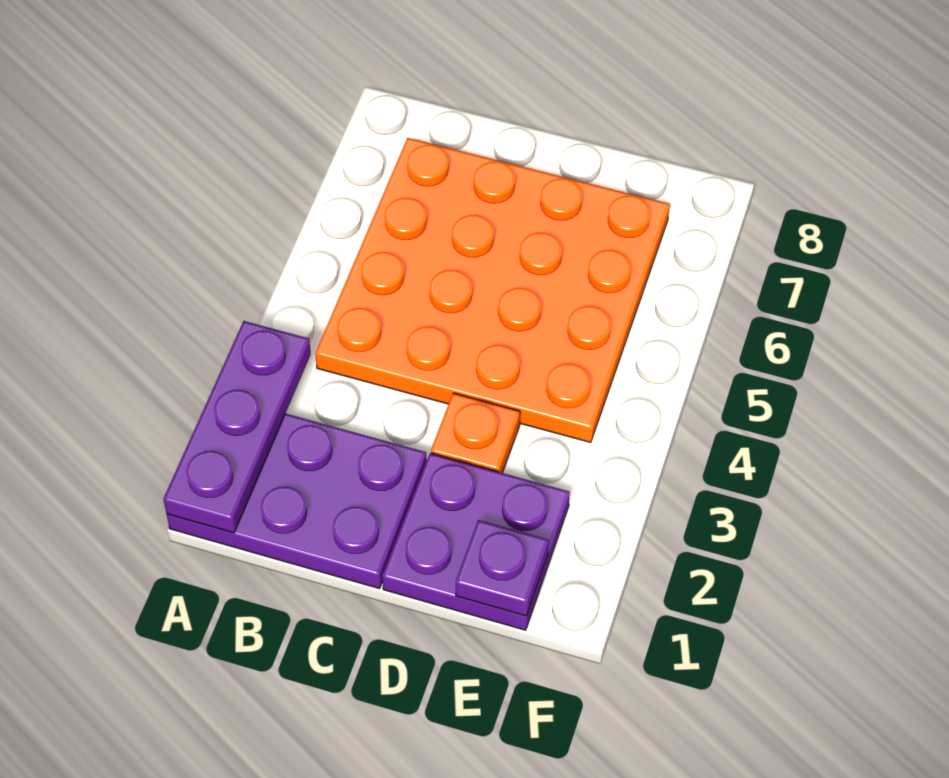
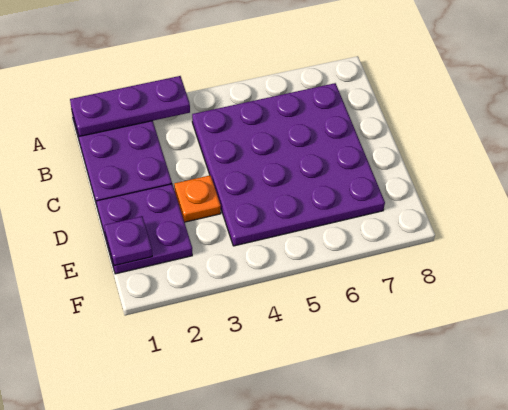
orange 4x4 plate [315,138,670,443] -> purple 4x4 plate [192,83,385,246]

